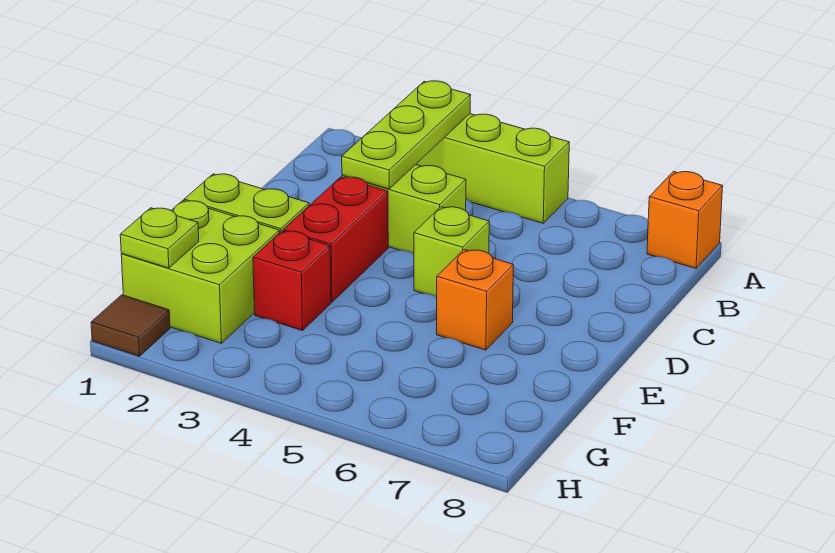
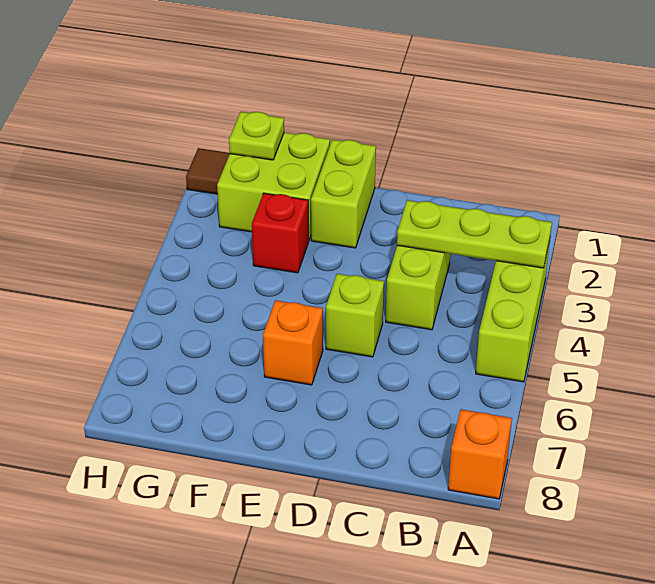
red 1x2 brick [283,177,388,302] -> none

